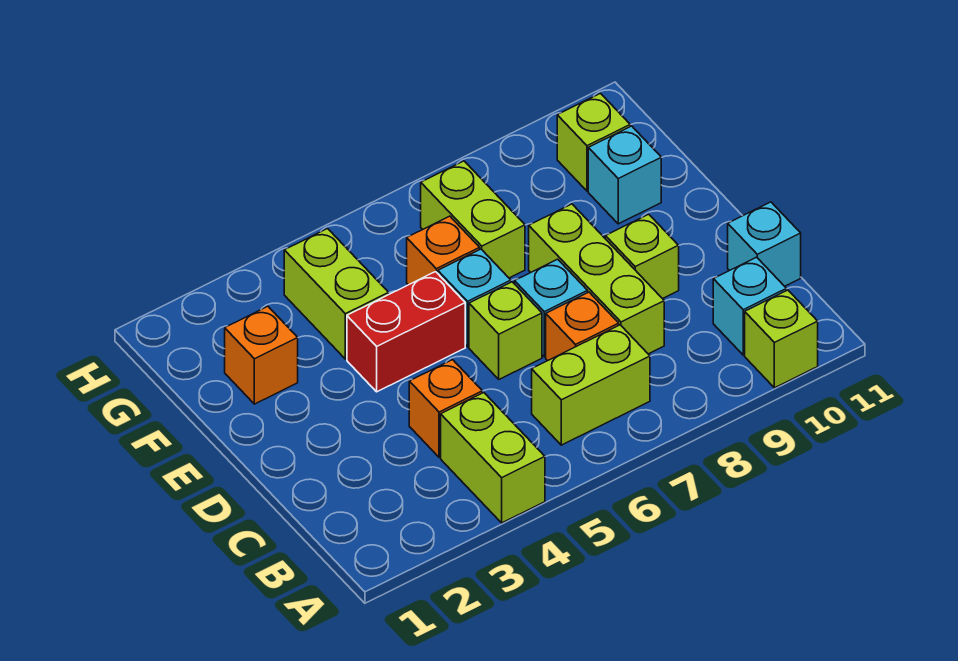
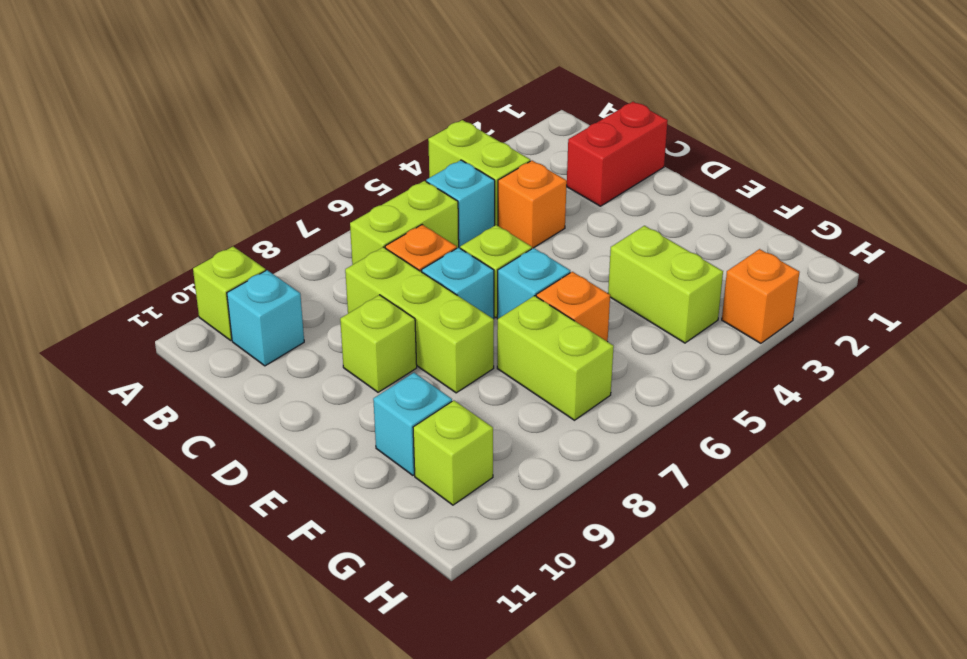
cyan 1x1 brick [728,202,801,286] -> cyan 1x1 brick moved to [426,160,495,248]
red 1x2 brick [347,272,465,392] -> red 1x2 brick moved to [567,102,668,206]
orange 1x1 brick [225,306,298,404] -> orange 1x1 brick moved to [722,249,800,343]

